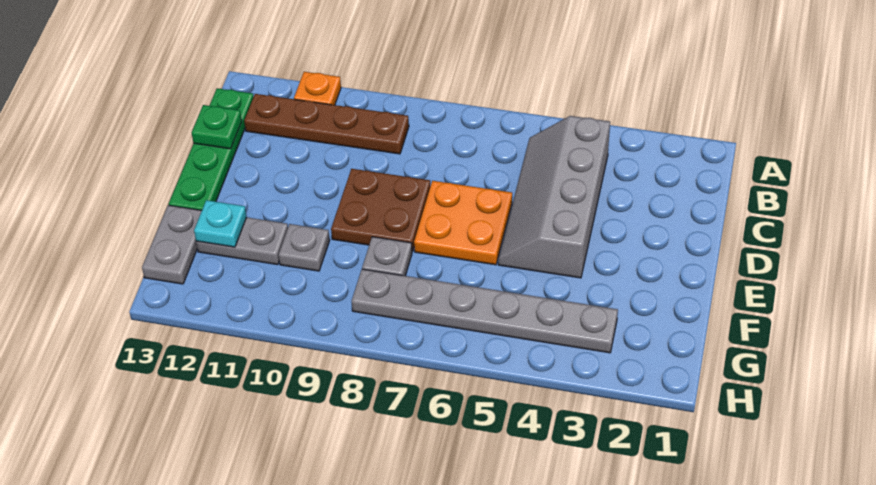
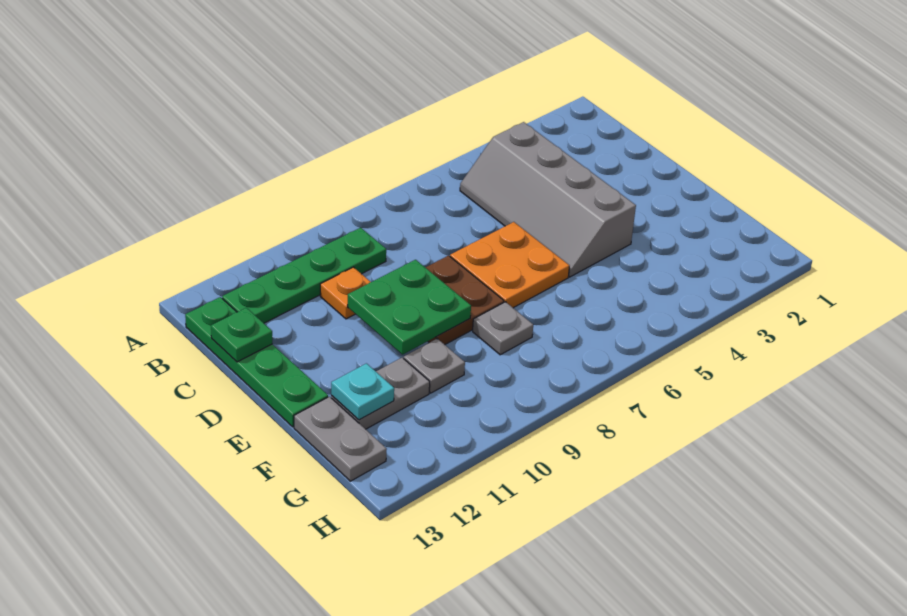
orange 1x1 plate [294,72,341,105] -> orange 1x1 plate moved to [320,267,370,319]
brown 1x4 plate [244,94,409,154] -> green 1x4 plate [222,228,386,323]
none -> green 2x2 plate [348,260,471,355]
grey 1x6 plate [352,269,618,353] -> none

